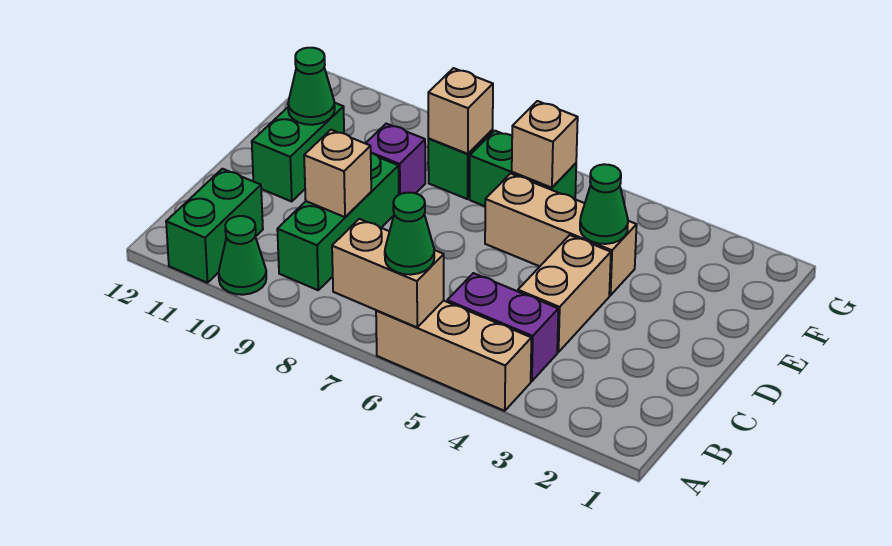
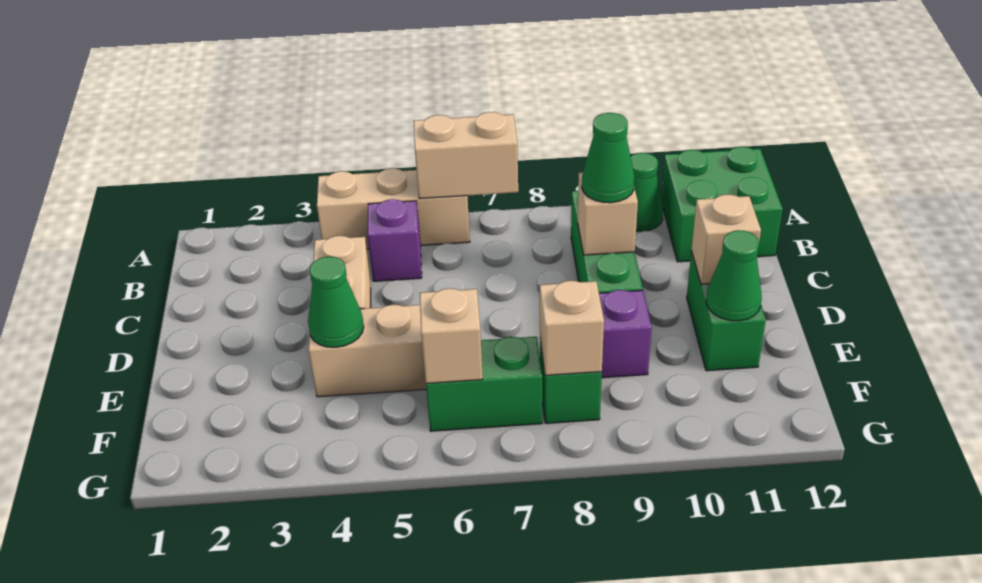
green 1x1 cone [385,193,434,275] -> green 1x1 cone moved to [582,113,634,203]
green 1x2 brick [166,169,263,283] -> green 2x2 brick [661,147,783,262]
purple 1x2 brick [447,273,558,381] -> purple 1x1 brick [368,199,422,281]
none -> tan 1x1 brick [691,194,761,284]

